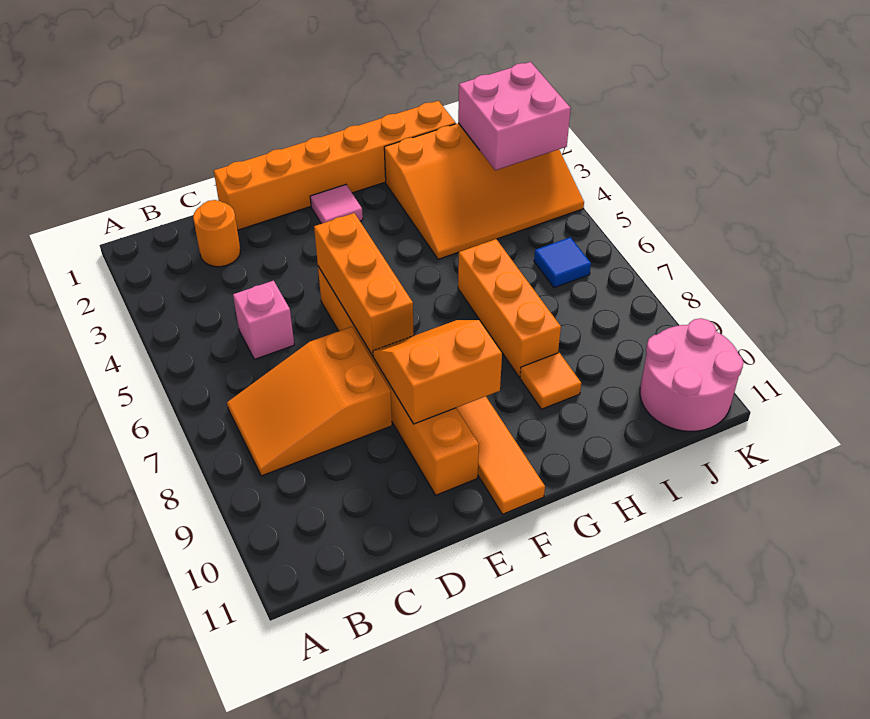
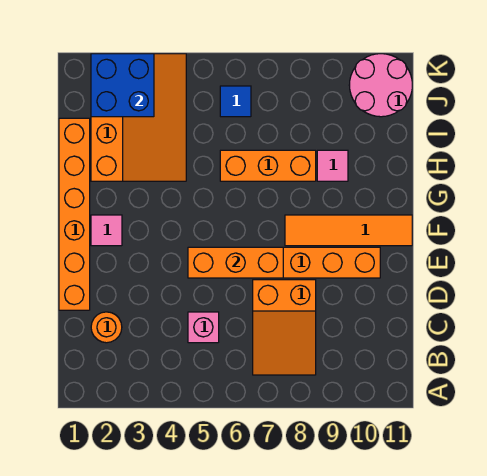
orange 2x2 slope [373,320,502,424] -> none
orange 1x1 tile [520,353,581,409] -> pink 1x1 tile [317,150,348,181]
pink 2x2 brick [458,62,571,170] -> blue 2x2 brick [91,54,154,117]

